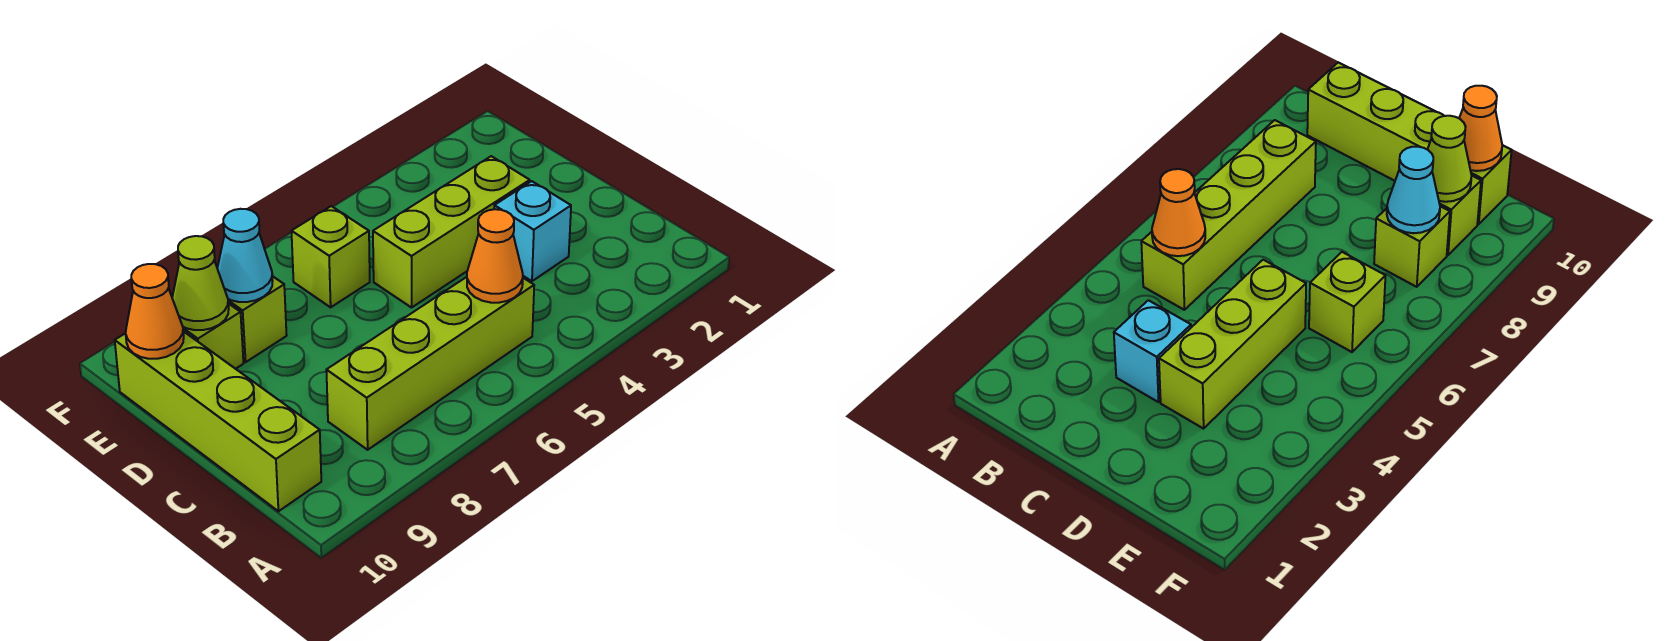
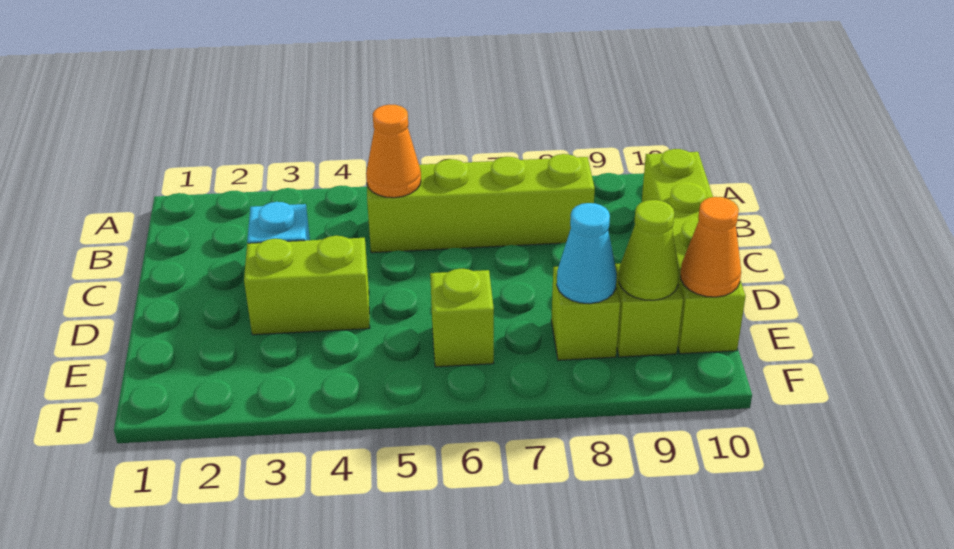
lime 1x3 brick [373,156,530,308] -> lime 1x2 brick [244,236,370,335]

